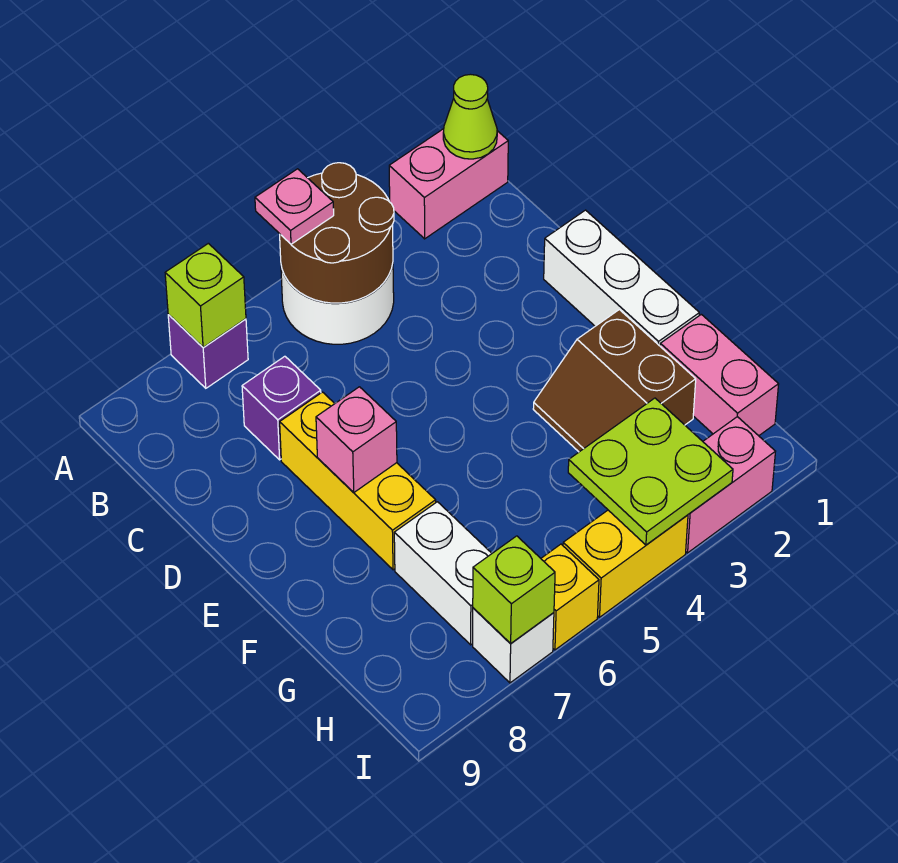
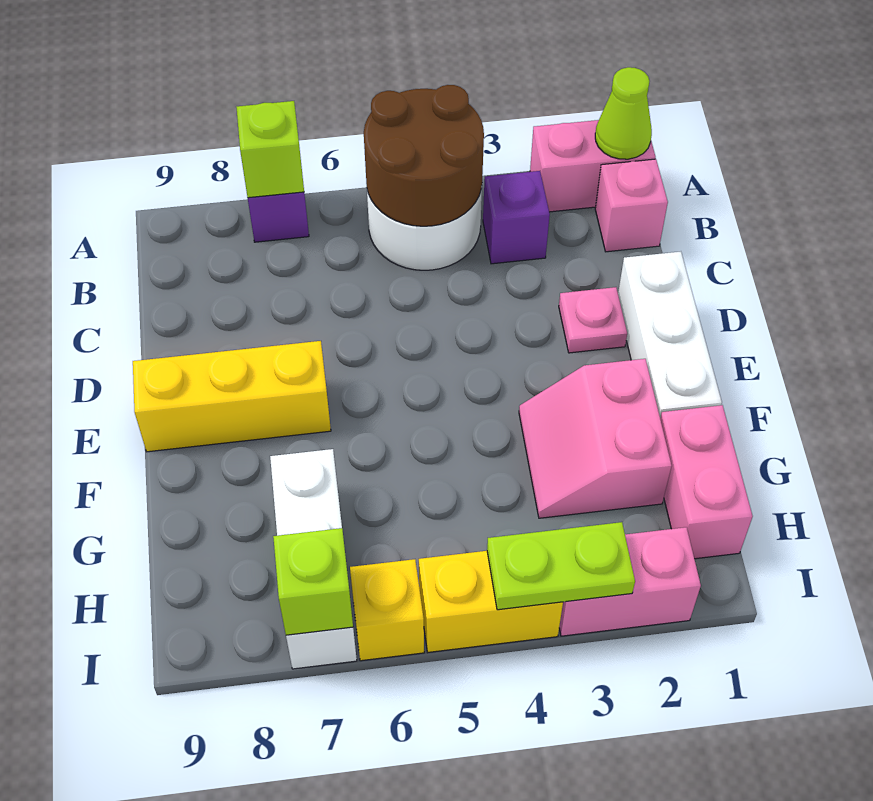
pink 1x1 plate [255,169,334,244] -> pink 1x1 plate moved to [559,287,627,353]
purple 1x1 brick [242,356,321,460] -> purple 1x1 brick moved to [483,171,550,264]
yellow 1x3 brick [280,392,436,570] -> yellow 1x3 brick turned to [133,341,331,452]
pink 1x1 brick [316,387,397,492] -> pink 1x1 brick moved to [595,159,668,252]
brown 2x2 slope [533,310,696,452] -> pink 2x2 slope [519,359,672,518]
lime 2x2 plate [568,398,733,545] -> lime 1x2 plate [487,522,635,610]

